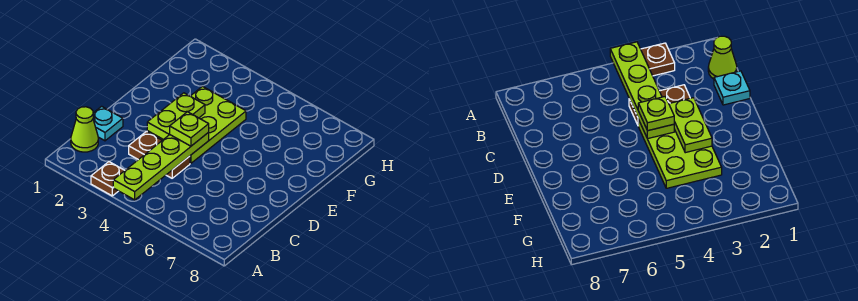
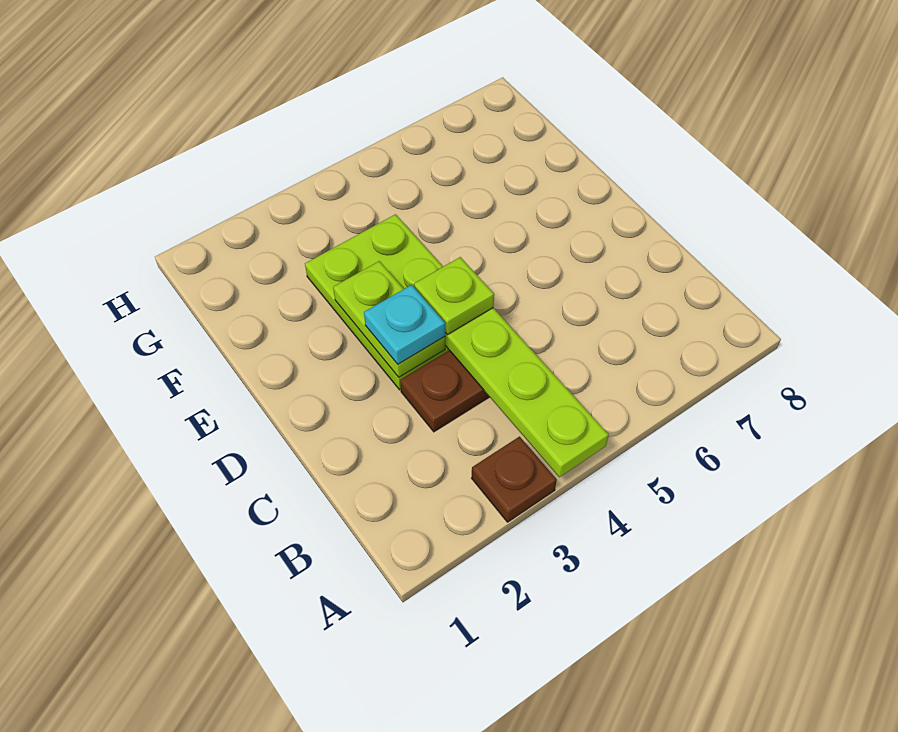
lime 1x1 cone [71,107,98,152] -> none
cyan 1x1 plate [93,106,123,141] -> cyan 1x1 plate moved to [364,285,445,364]

